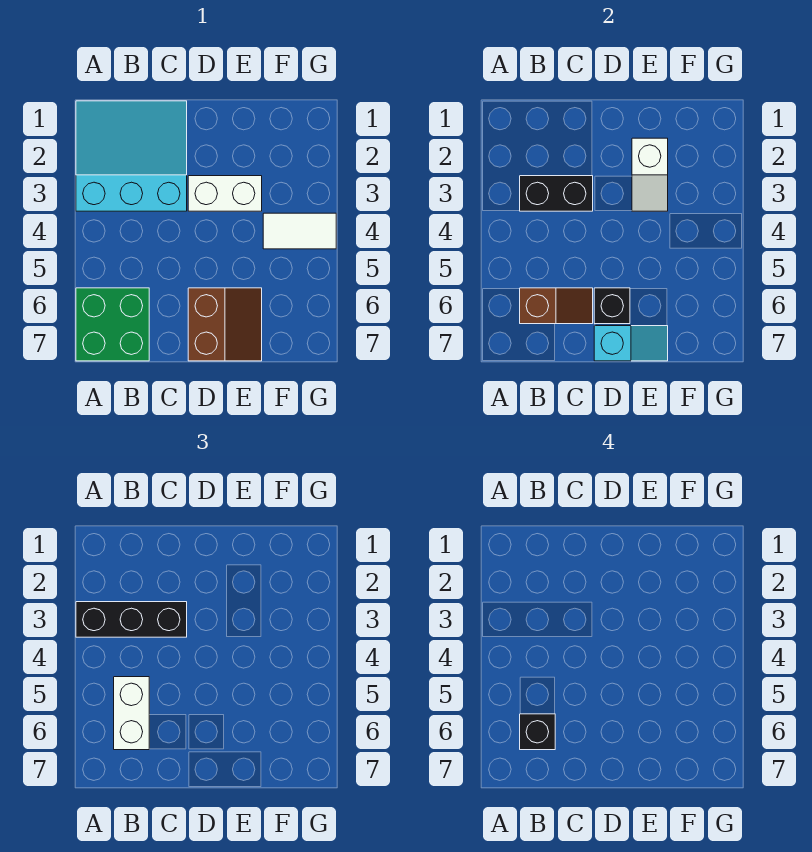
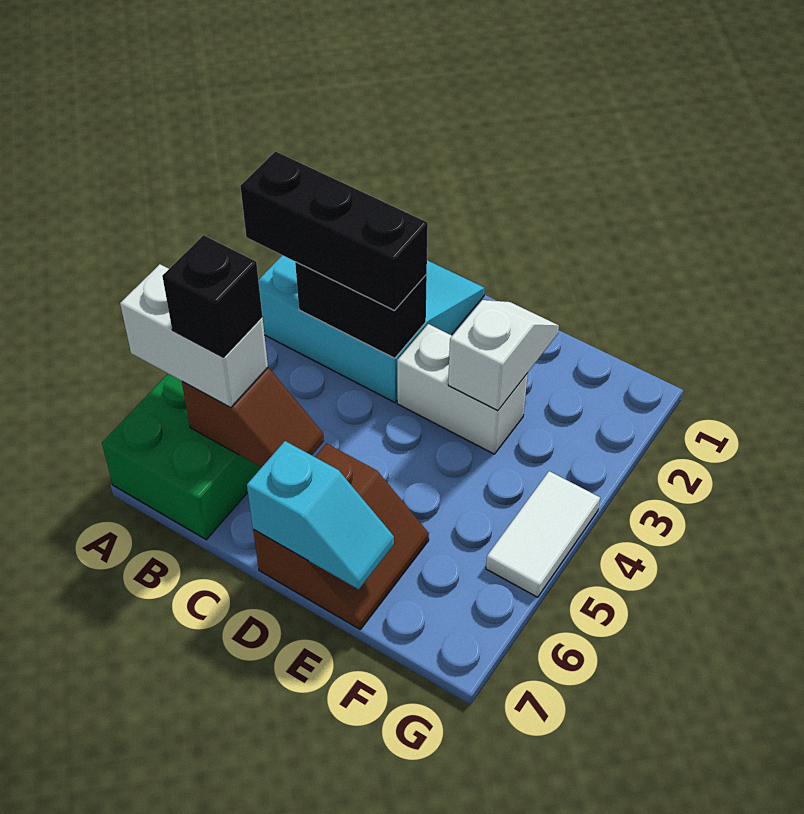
white 1x2 brick [114,677,149,750] -> white 1x2 brick turned to [120,264,268,407]
black 1x1 brick [594,288,630,324] -> none
white 1x2 slope [632,138,668,211] -> white 1x2 slope turned to [448,300,559,411]
white 1x2 tile [263,213,336,249] -> white 1x2 tile turned to [486,471,600,597]

